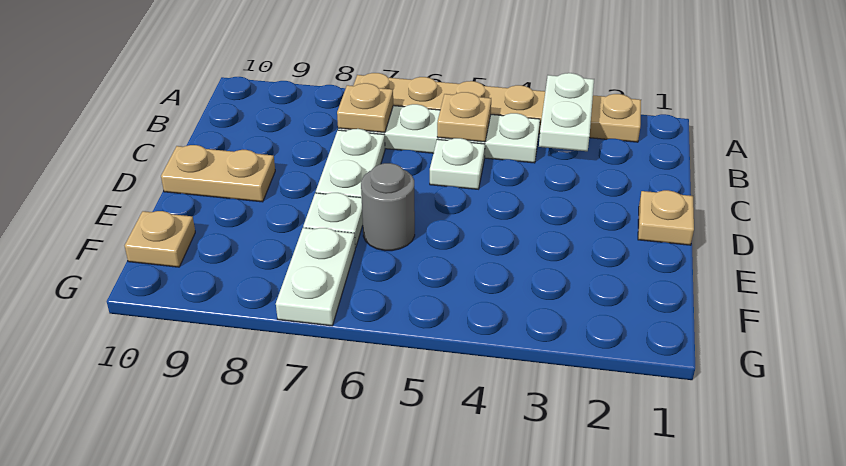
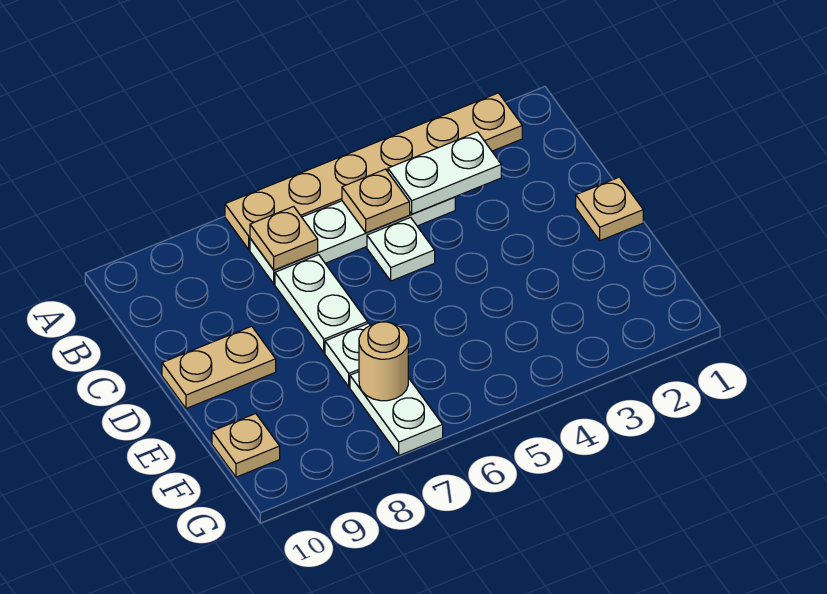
white 1x2 plate [539,73,594,151] -> white 1x2 plate turned to [388,132,501,214]
grey 1x1 round brick [361,163,415,251] -> none
none -> tan 1x1 round brick [359,322,408,401]

